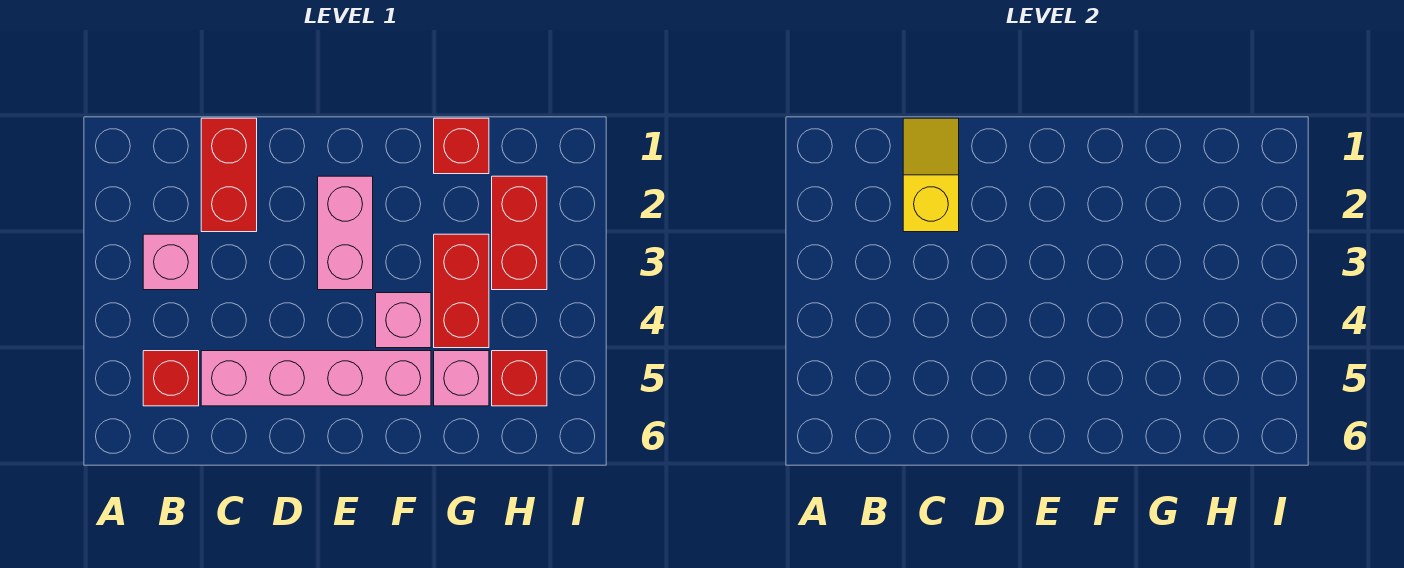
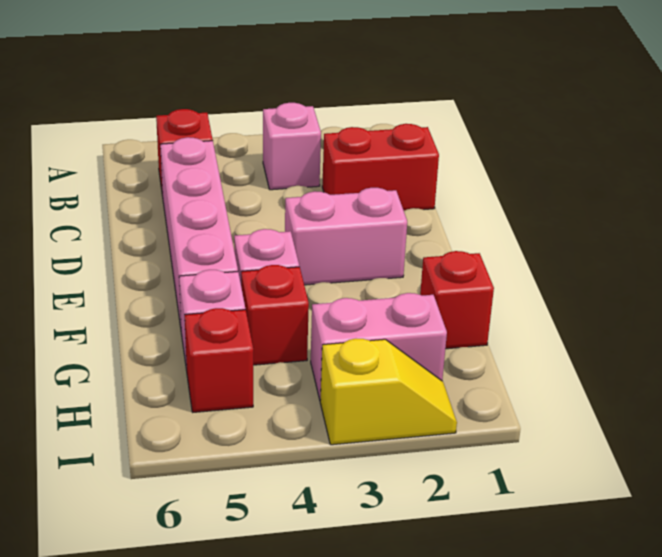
yellow 1x2 slope [903,118,959,232] -> yellow 1x2 slope moved to [320,339,457,445]
red 1x2 brick [434,234,489,348] -> red 1x1 brick [241,265,309,365]
red 1x2 brick [492,176,547,290] -> pink 1x2 brick [311,293,447,400]

